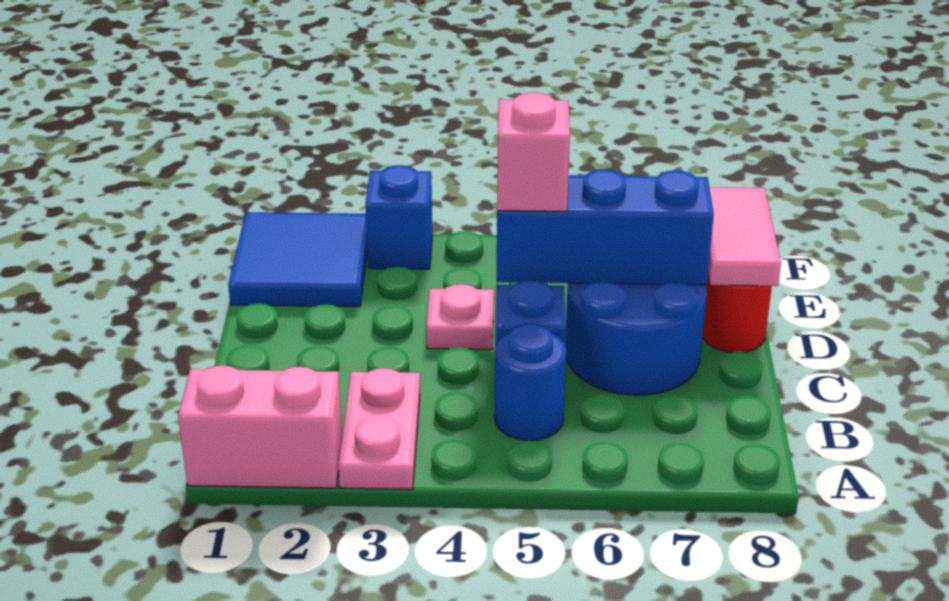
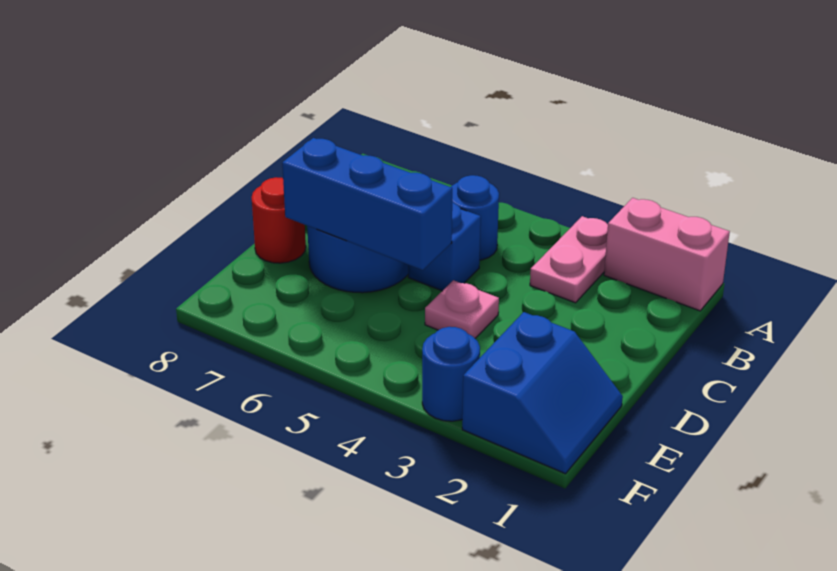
pink 1x1 brick [497,93,570,211] -> none
pink 1x2 tile [708,187,781,286] -> none
blue 2x2 tile [228,212,367,307] -> blue 2x2 slope [462,312,623,474]
blue 1x1 brick [365,165,432,269] -> blue 1x1 round brick [422,327,480,421]

